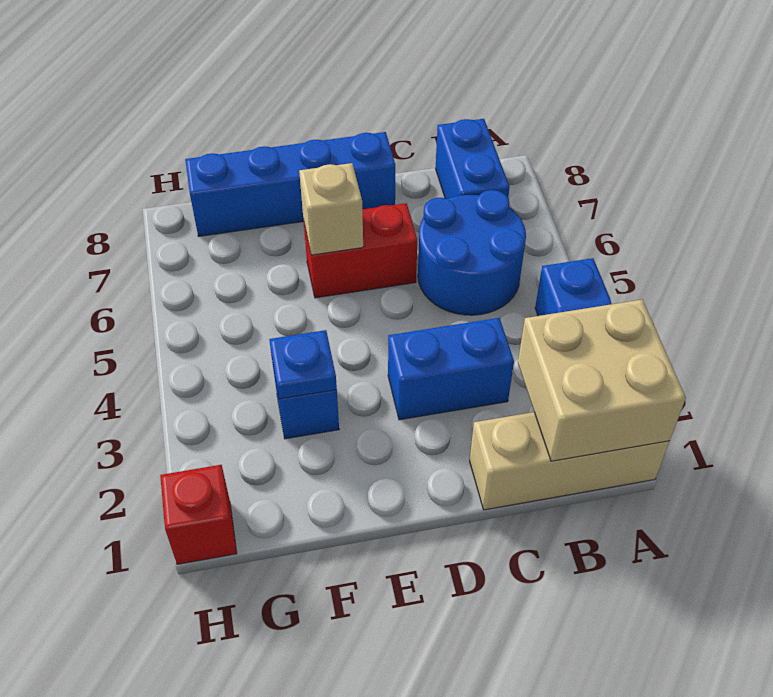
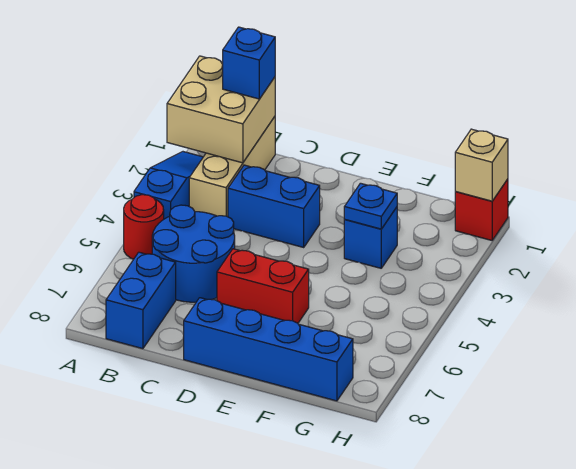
tan 1x3 brick [470,412,670,510] -> tan 1x3 brick turned to [189,117,275,217]
none -> red 1x1 round brick [124,195,164,259]
none -> blue 1x1 brick [223,27,275,99]
tan 1x1 brick [299,163,363,255] -> tan 1x1 brick moved to [455,129,508,201]

